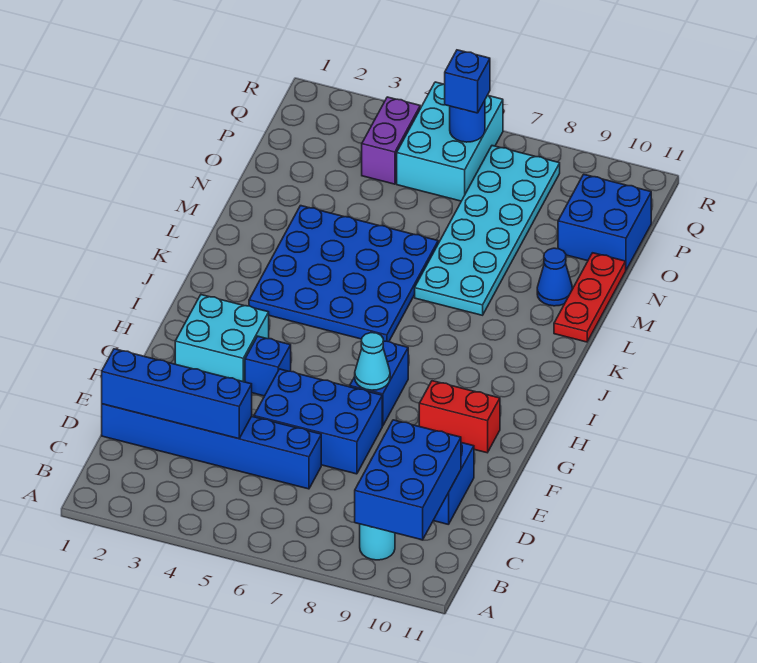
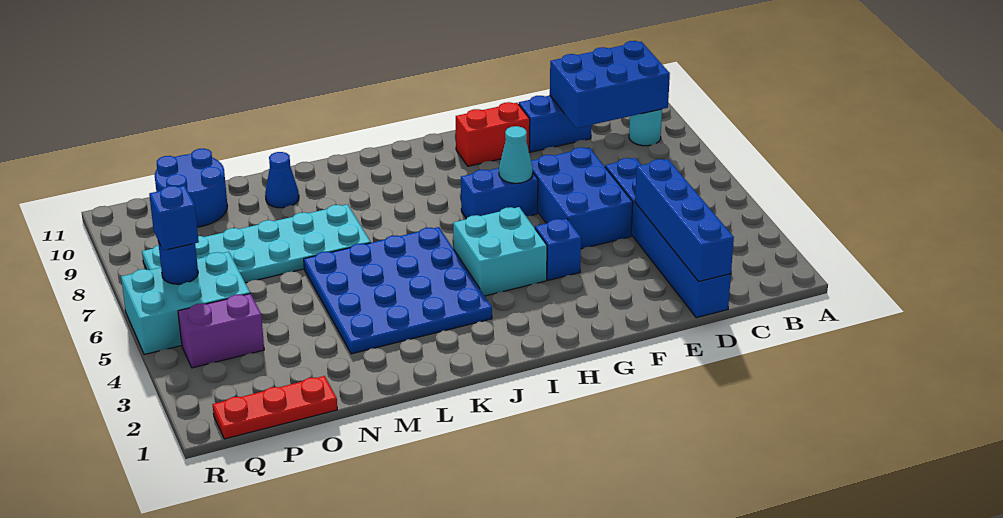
cyan 2x2 brick [175,295,269,382] -> cyan 2x2 brick moved to [453,207,547,296]
red 1x2 brick [419,381,500,453] -> red 1x2 brick turned to [456,102,530,166]
red 1x3 plate [554,253,626,342] -> red 1x3 plate moved to [213,376,337,439]
blue 2x2 brick [558,174,651,270] -> blue 2x2 round brick [155,148,228,227]

